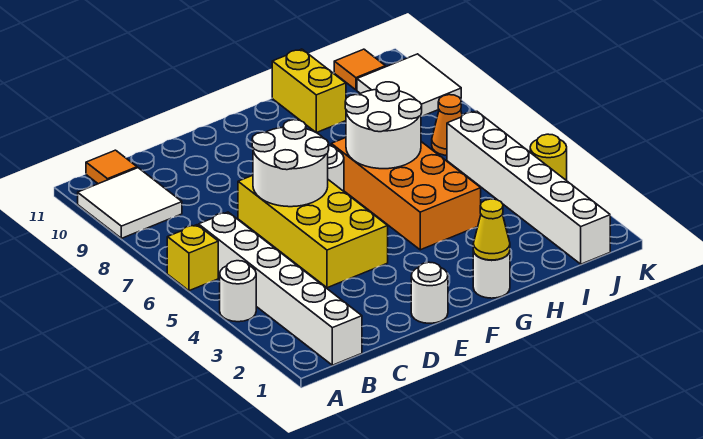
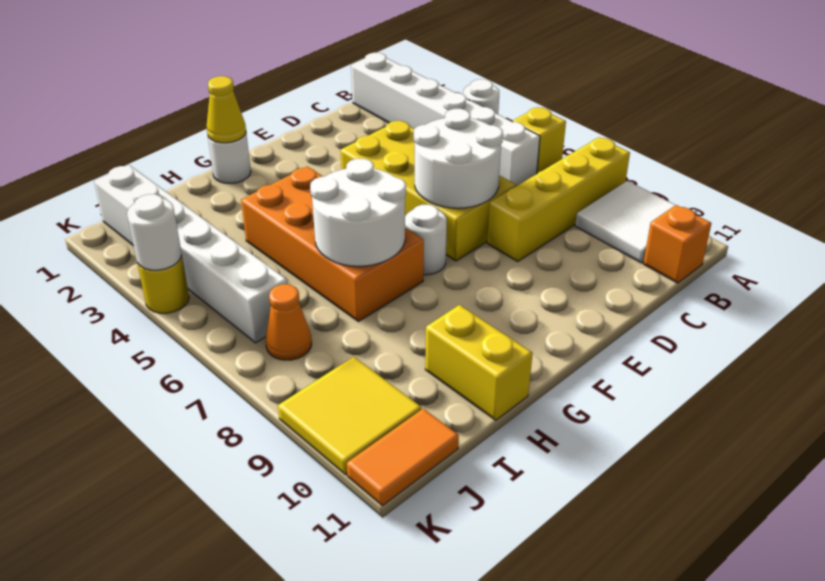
none -> yellow 1x4 brick [487,137,630,261]
orange 1x1 tile [86,150,137,184] -> orange 1x1 brick [643,205,711,283]
white 1x1 round brick [411,262,448,323] -> white 1x1 round brick moved to [127,194,182,270]
white 2x2 tile [357,54,461,116] -> yellow 2x2 tile [278,357,421,475]
orange 1x1 tile [334,49,385,90] -> orange 1x2 tile [347,409,459,506]

